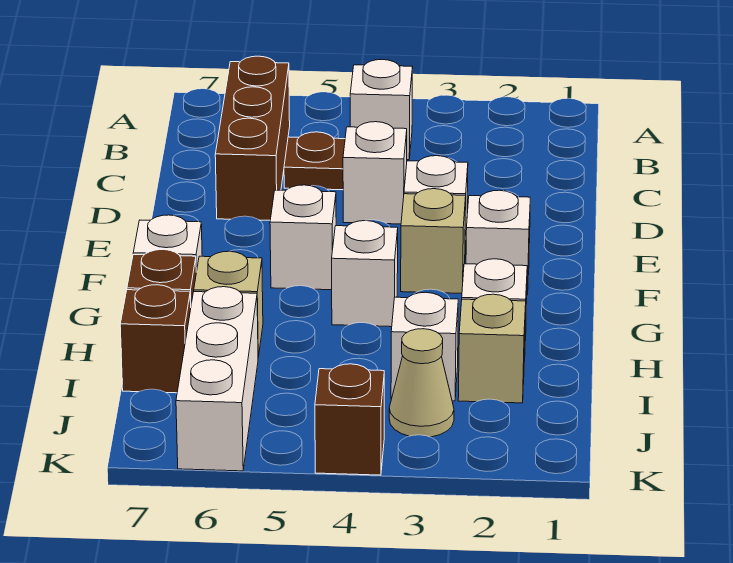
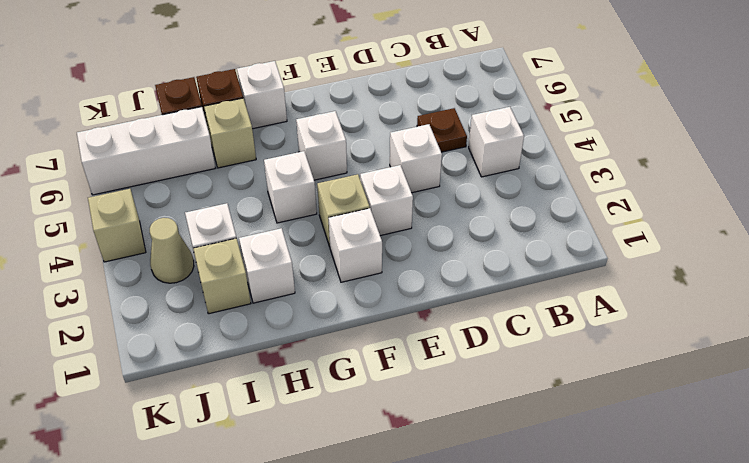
brown 1x3 brick [215,56,290,220] -> none
brown 1x1 brick [315,364,384,475] -> tan 1x1 brick [88,189,146,262]

